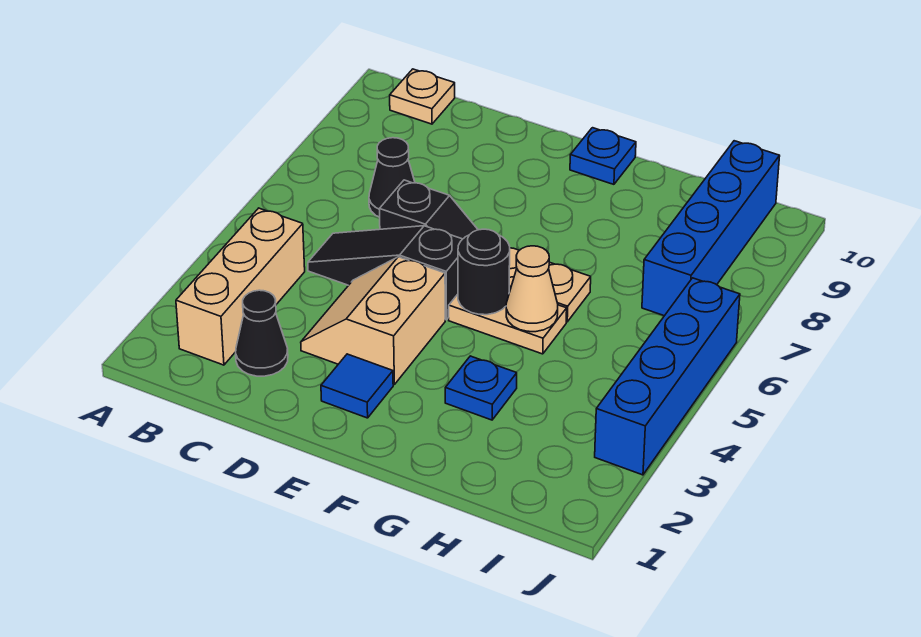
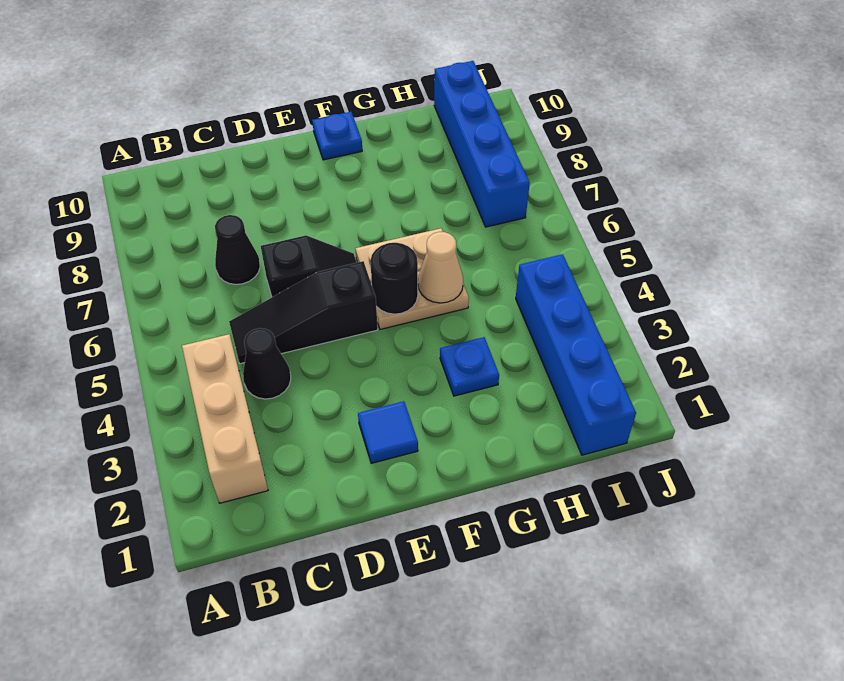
tan 1x1 plate [390,69,455,124] -> none
black 1x1 cone [236,290,288,376] -> black 1x1 cone moved to [243,328,291,399]
tan 2x2 slope [301,257,445,384] -> none
blue 1x4 brick [595,278,740,475] -> blue 1x4 brick moved to [516,254,636,455]

